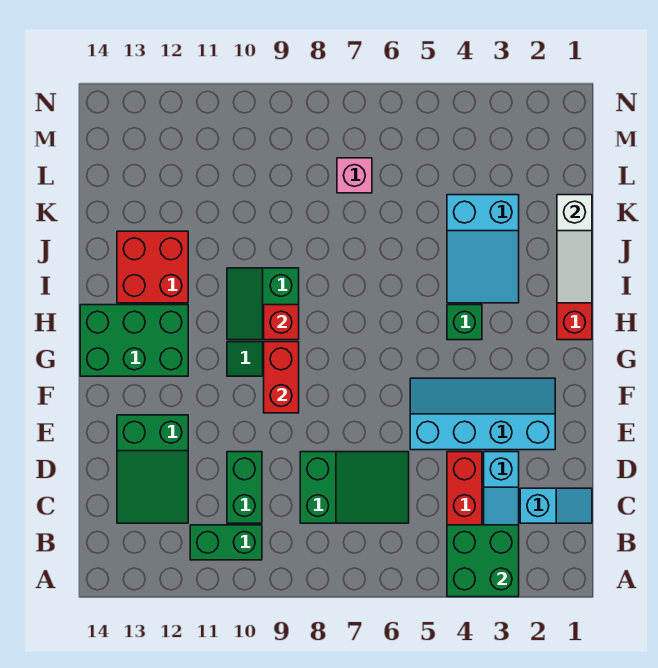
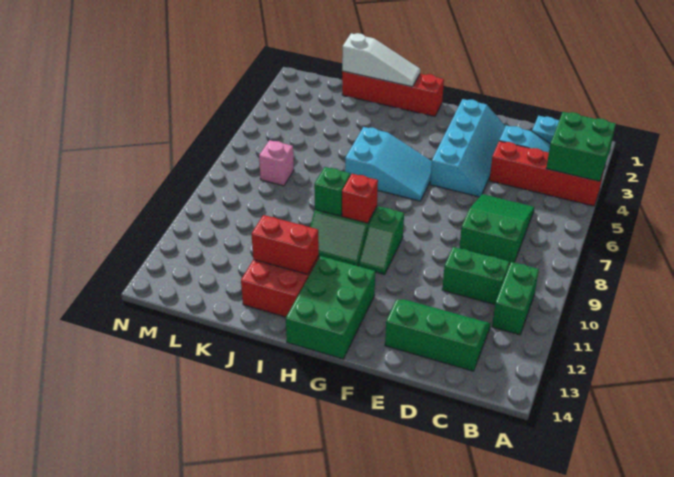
green 2x3 slope [117,415,188,523] -> green 2x3 slope turned to [385,299,491,371]
cyan 2x4 slope [410,378,555,450] -> cyan 2x4 slope turned to [430,99,505,197]
red 1x2 brick [264,342,299,413] -> red 1x2 brick moved to [252,215,319,274]
green 1x1 brick [447,305,482,340] -> green 1x1 brick moved to [314,167,350,216]
cyan 2x3 slope [447,195,519,303] -> cyan 2x3 slope moved to [345,127,432,201]

